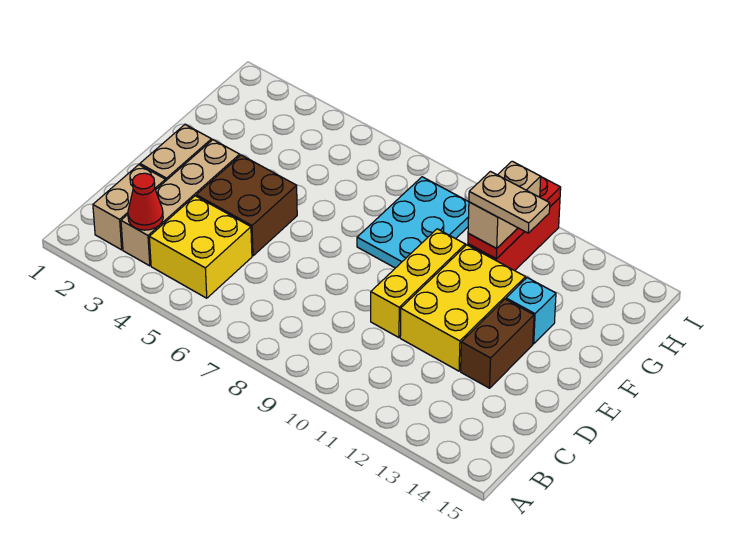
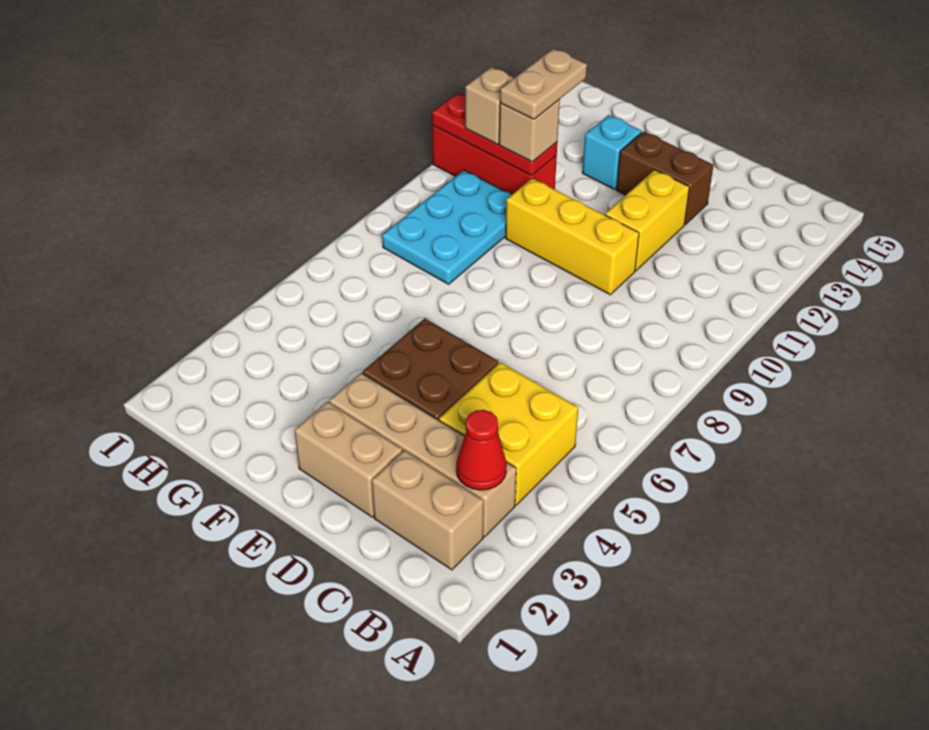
yellow 2x3 brick [400,245,526,371] -> yellow 1x2 brick [605,170,689,271]
cyan 2x3 plate [357,177,469,268] -> cyan 2x3 plate turned to [382,170,511,284]

